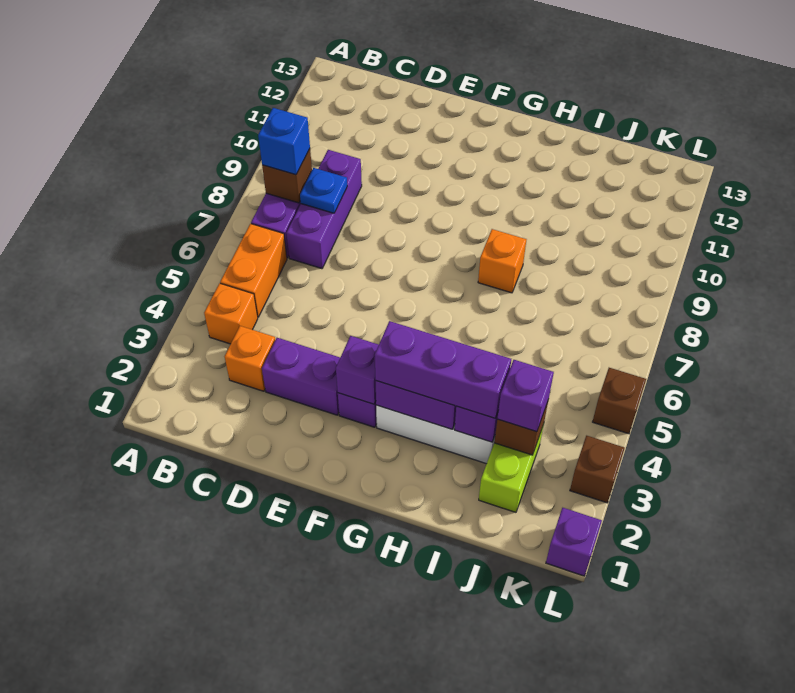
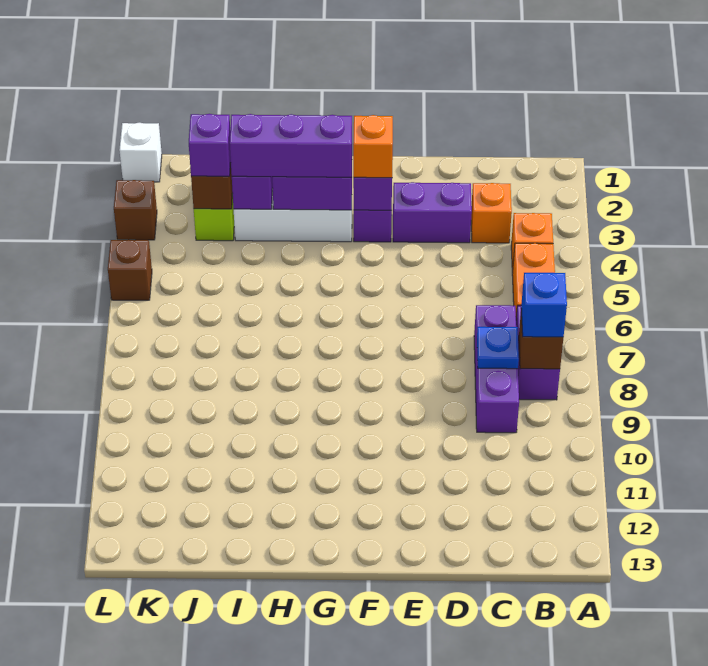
orange 1x1 brick [478,229,526,293] -> orange 1x1 brick moved to [353,115,393,178]
purple 1x1 brick [546,508,602,576] -> white 1x1 brick [119,123,162,182]

